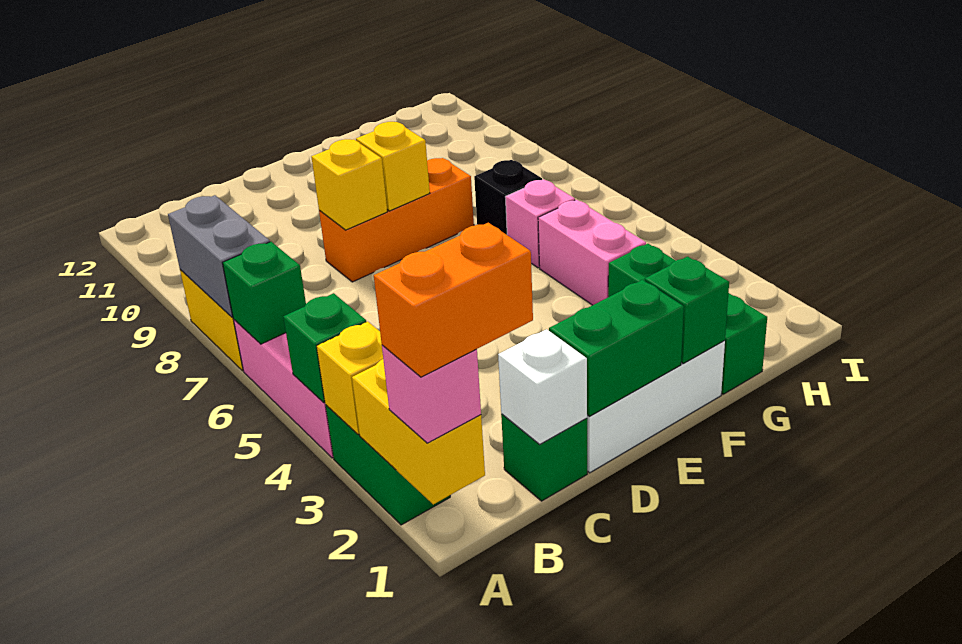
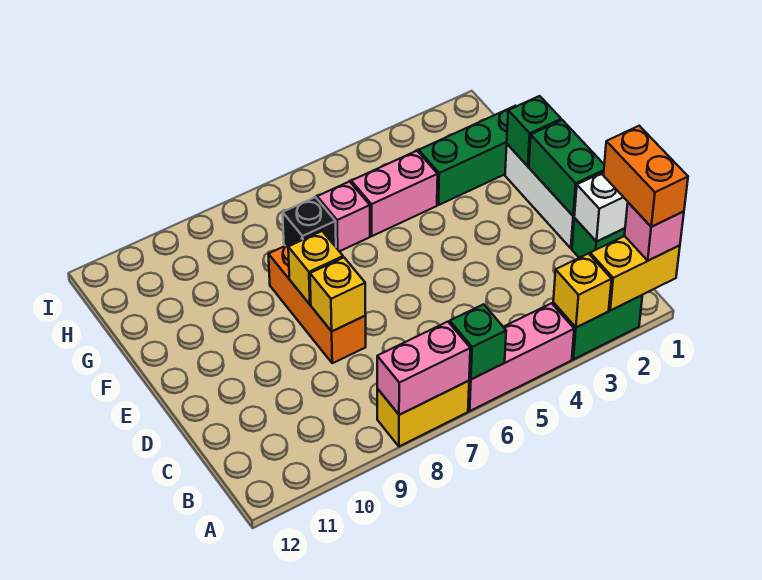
green 1x1 brick [283,293,366,403] -> none
grey 1x2 brick [168,195,270,317] -> pink 1x2 brick [377,322,470,415]

